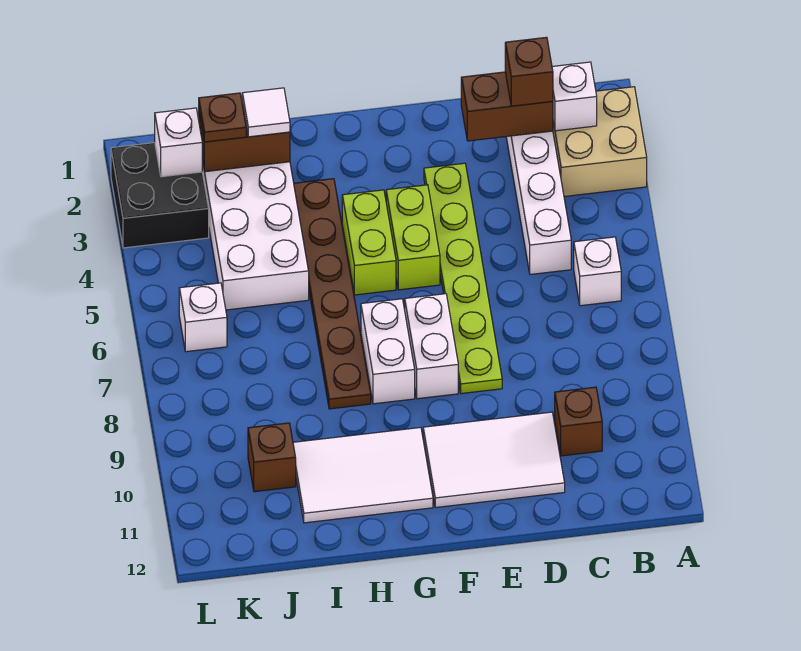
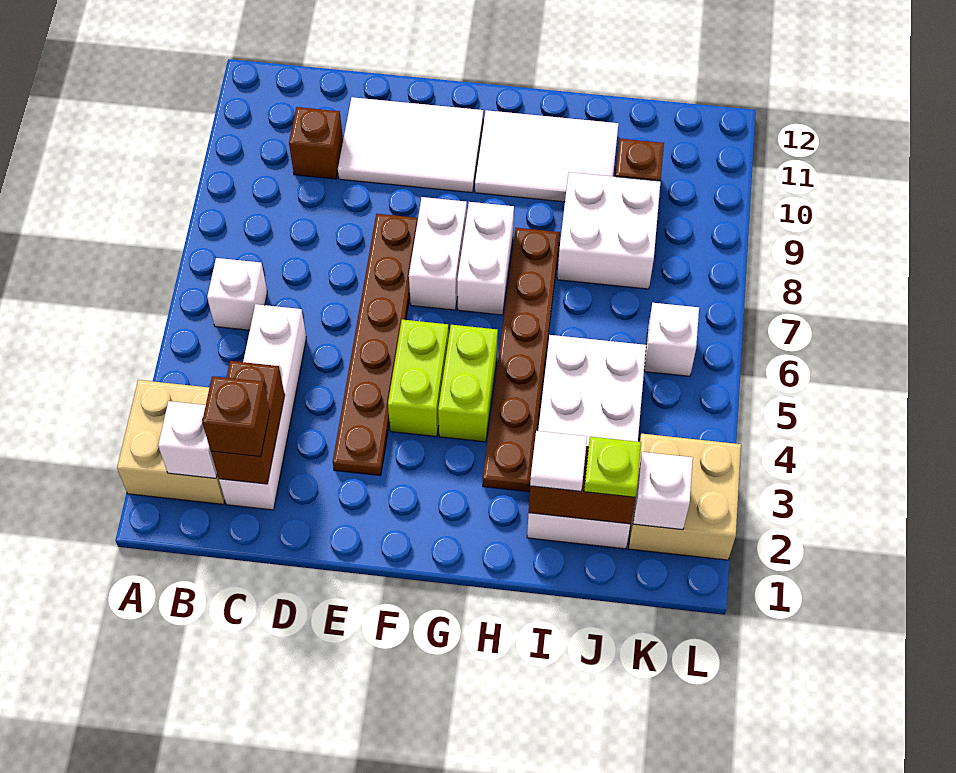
brown 1x2 brick [461,72,553,141] -> brown 1x2 brick turned to [211,361,285,484]
lime 1x6 plate [424,163,502,394] -> brown 1x6 plate [333,214,418,476]
none -> white 2x2 brick [557,172,661,289]
brown 1x1 plate [199,93,246,142] -> lime 1x1 plate [584,437,641,497]
black 2x2 brick [111,143,209,248] -> tan 2x2 brick [629,434,741,560]

